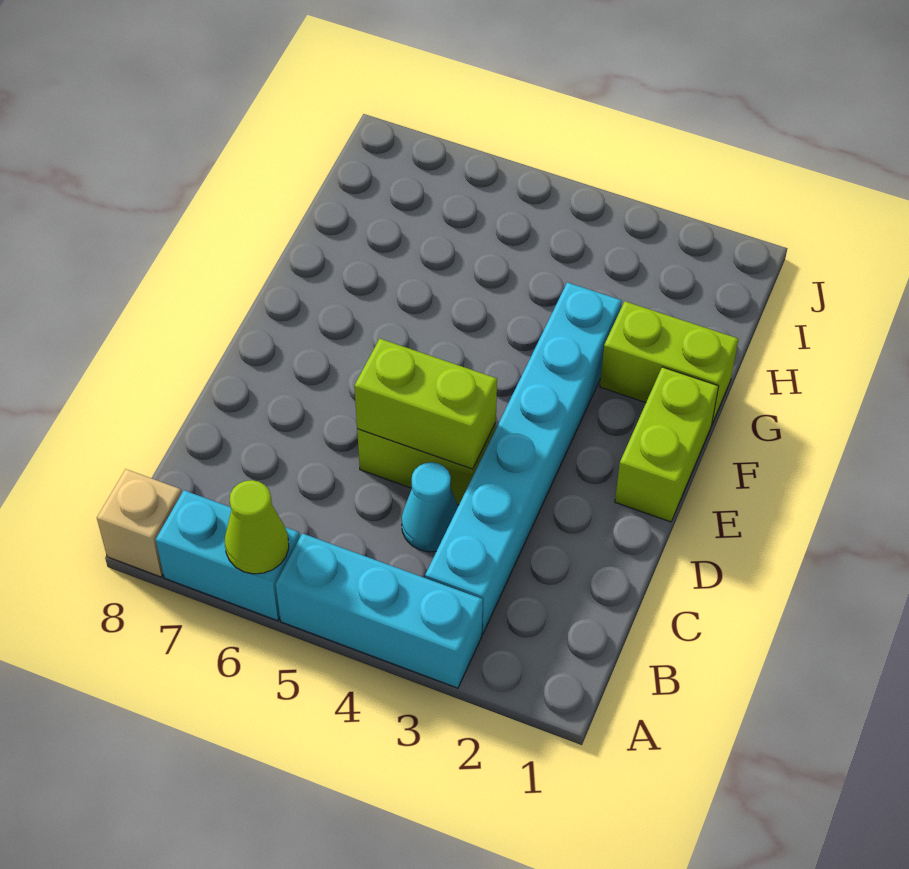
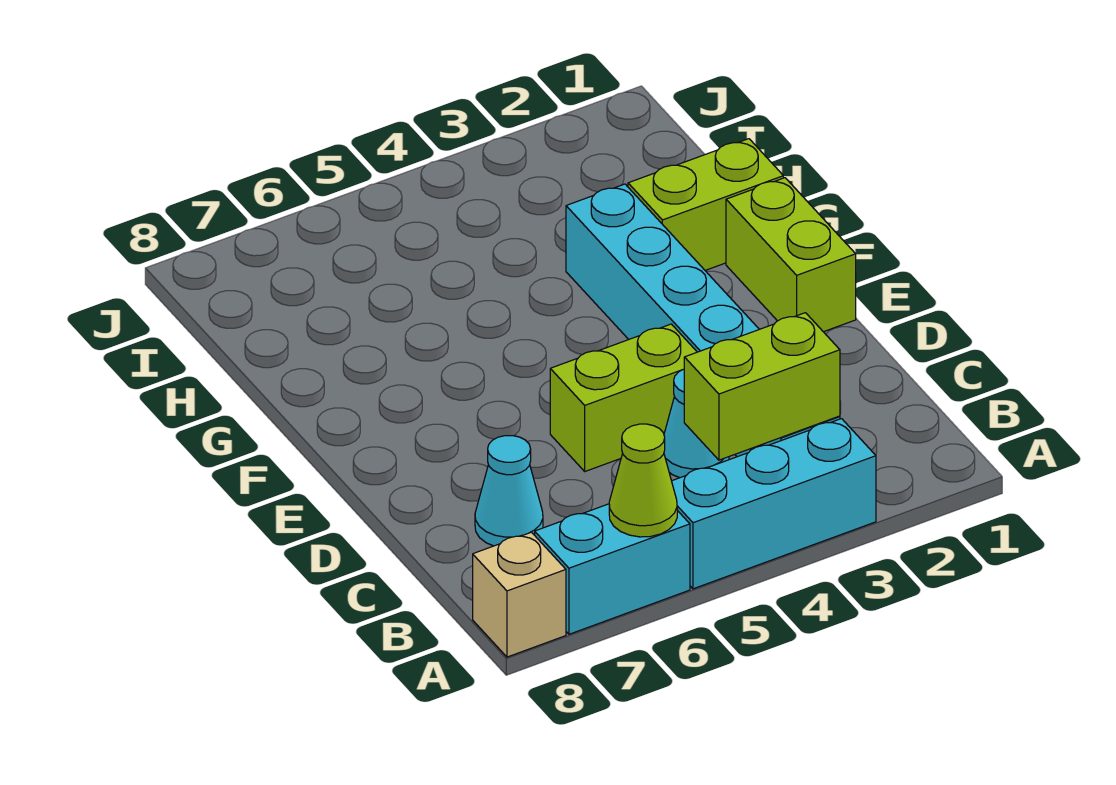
none -> cyan 1x1 cone [475,436,543,546]
lime 1x2 brick [354,339,497,469] -> lime 1x2 brick moved to [684,313,840,460]

